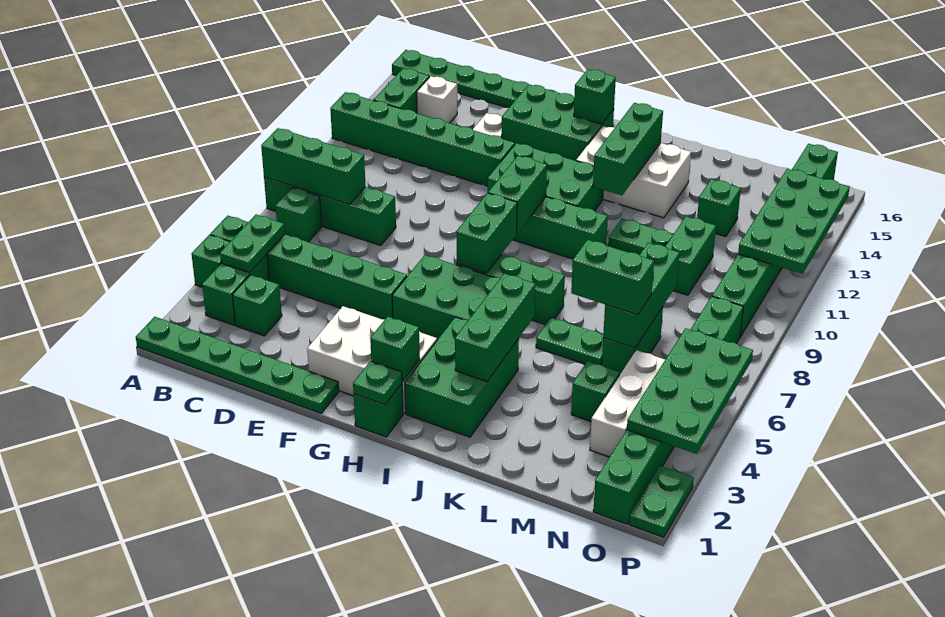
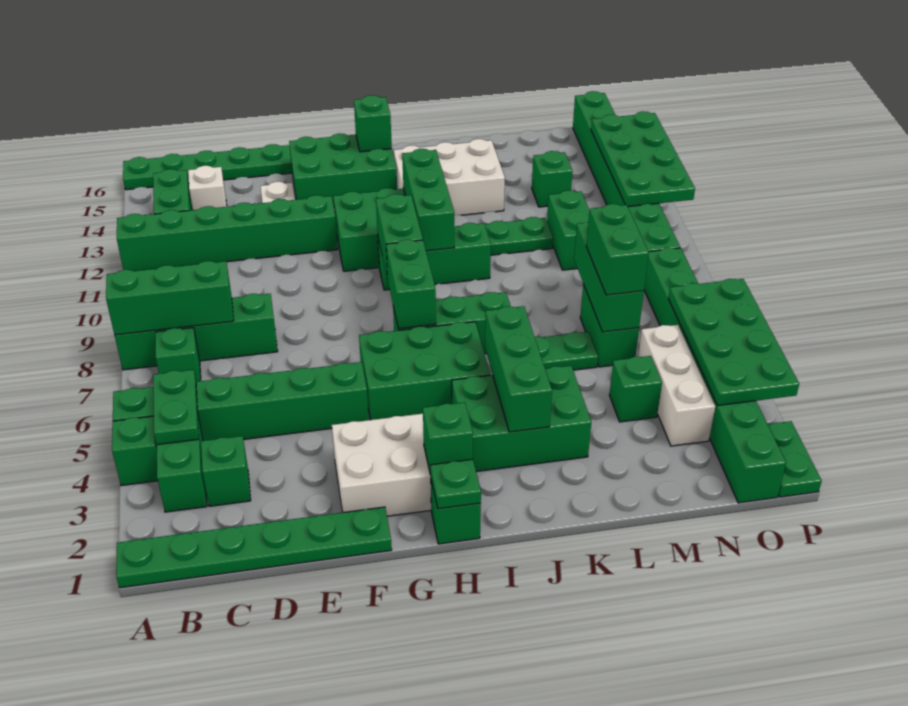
green 2x3 brick [405,317,519,437] -> green 2x3 brick turned to [452,366,591,472]
green 1x3 brick [593,103,663,195] -> green 1x3 brick moved to [402,149,454,251]
green 1x2 brick [571,240,654,315] -> green 1x2 brick turned to [586,204,649,295]

